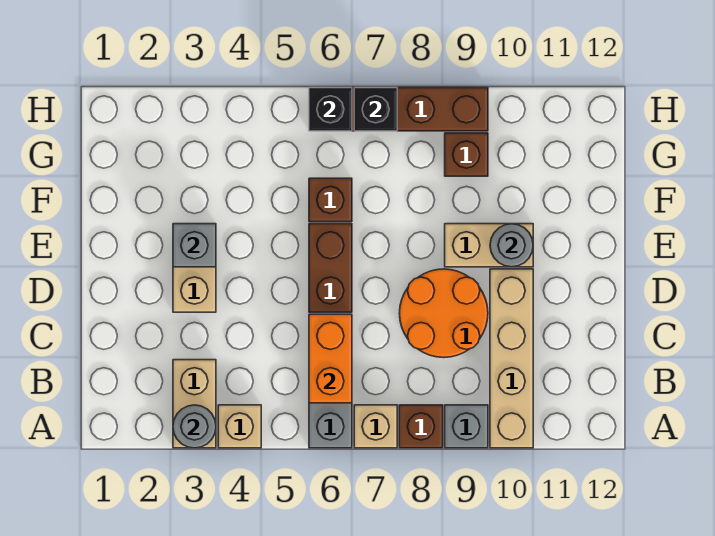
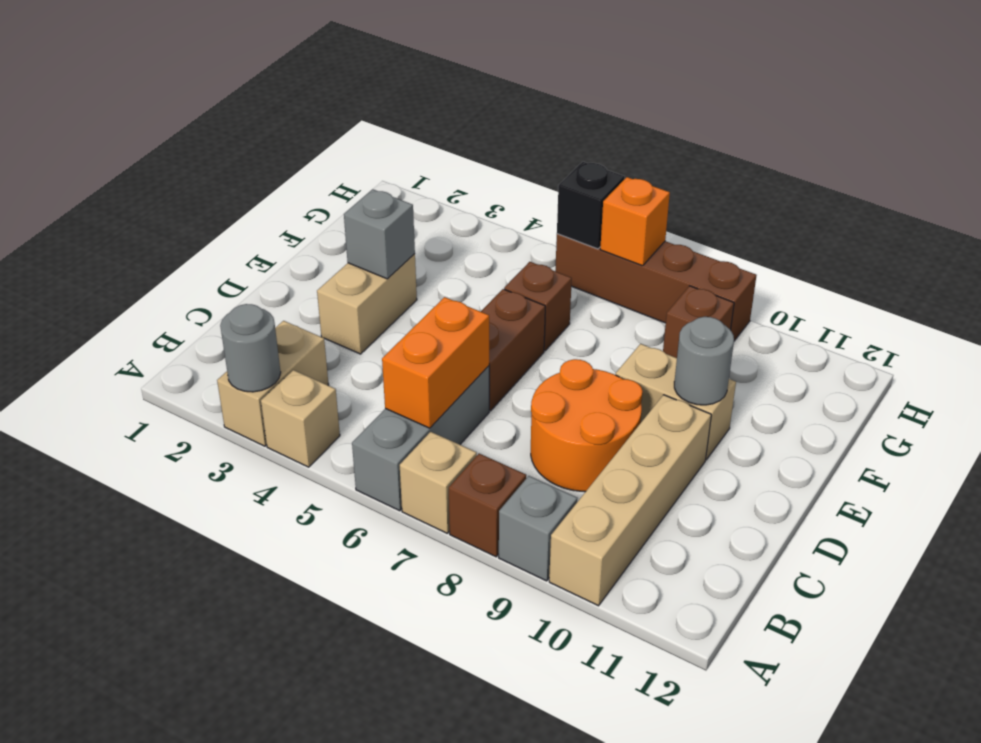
black 1x1 brick [354,88,397,131] -> orange 1x1 brick [600,177,670,266]

